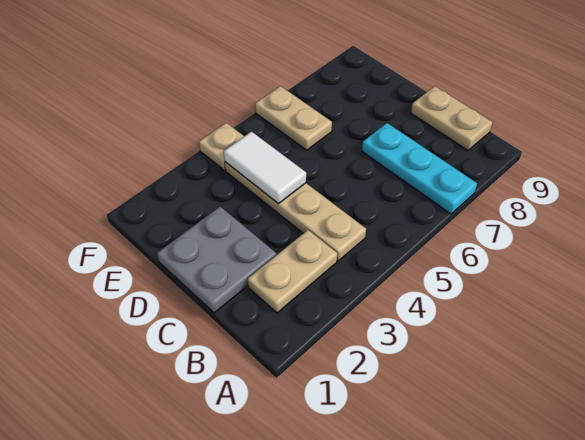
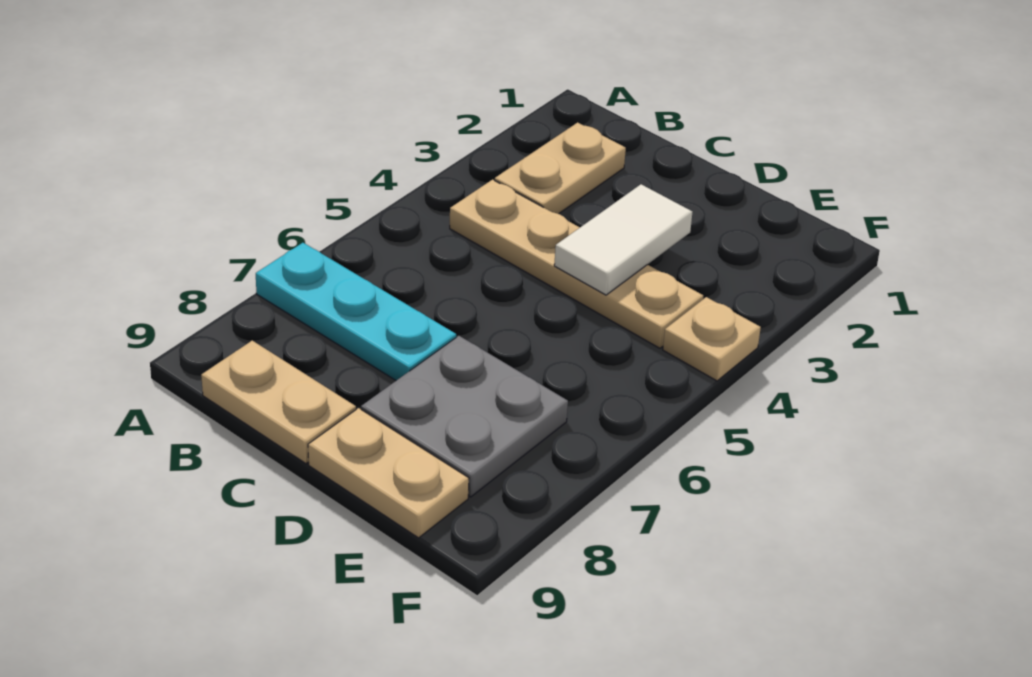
grey 2x2 plate [157,207,276,313] -> grey 2x2 plate moved to [361,336,568,497]
white 1x2 tile [224,132,306,204] -> white 1x2 tile turned to [554,184,692,295]
tan 1x2 plate [255,86,332,150] -> tan 1x2 plate moved to [308,408,469,538]

